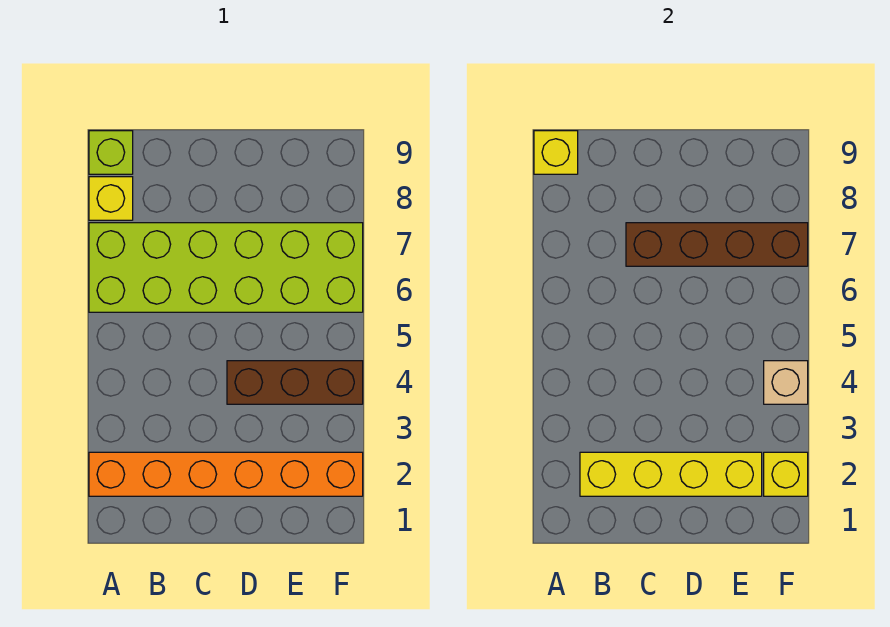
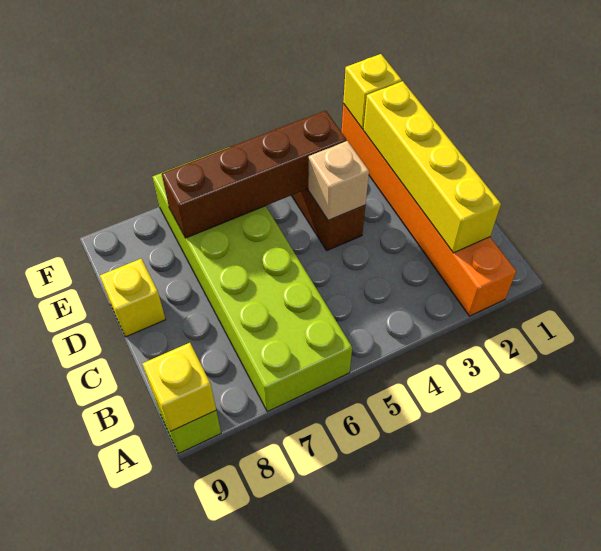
yellow 1x1 brick [89,177,133,220] -> yellow 1x1 brick moved to [100,259,166,337]
brown 1x4 brick [626,223,808,266] -> brown 1x4 brick turned to [162,111,346,238]
tan 1x1 brick [764,361,808,404] -> tan 1x1 brick moved to [308,141,369,221]

